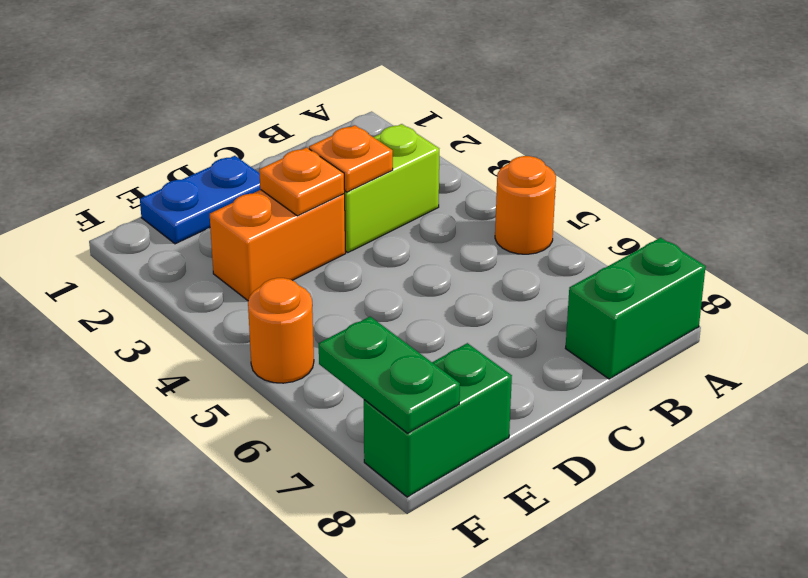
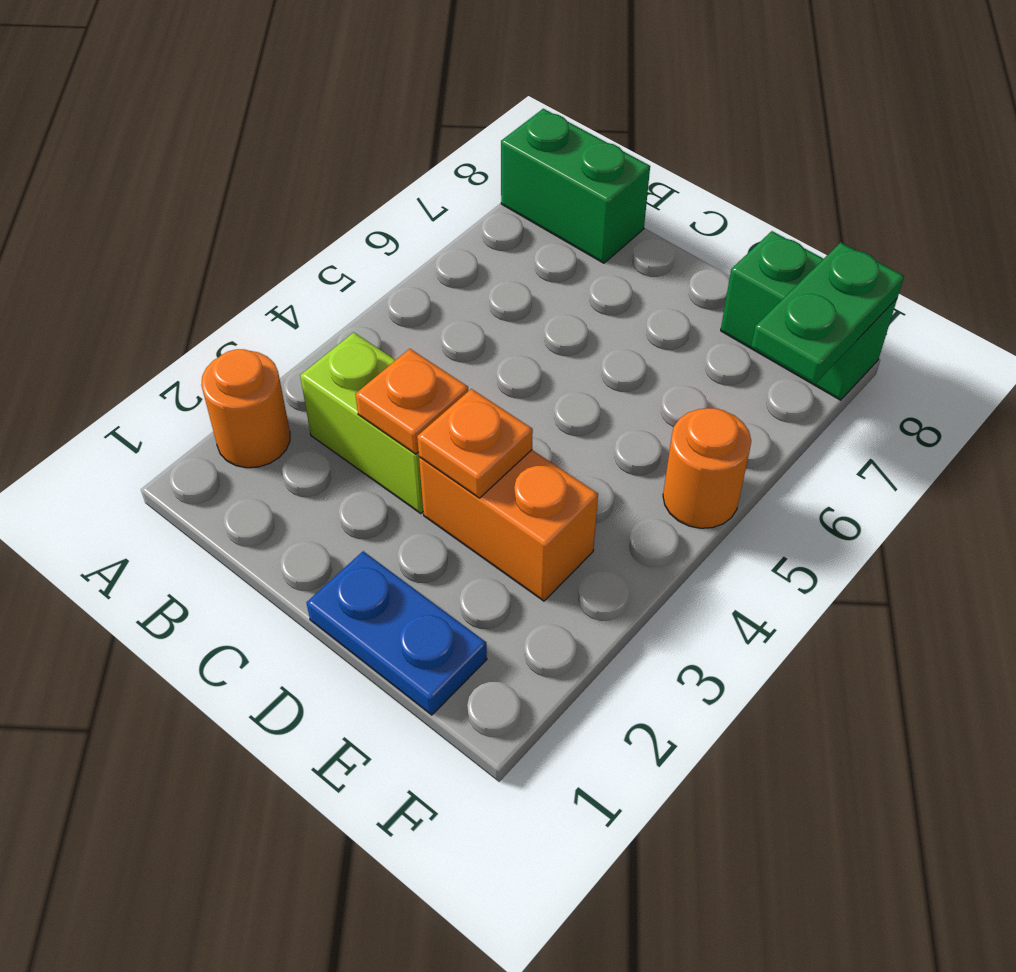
orange 1x1 round brick [495,156,556,254] -> orange 1x1 round brick moved to [201,349,290,468]

